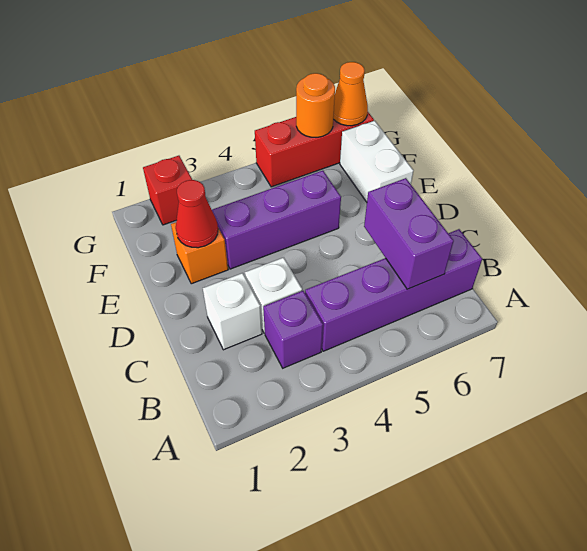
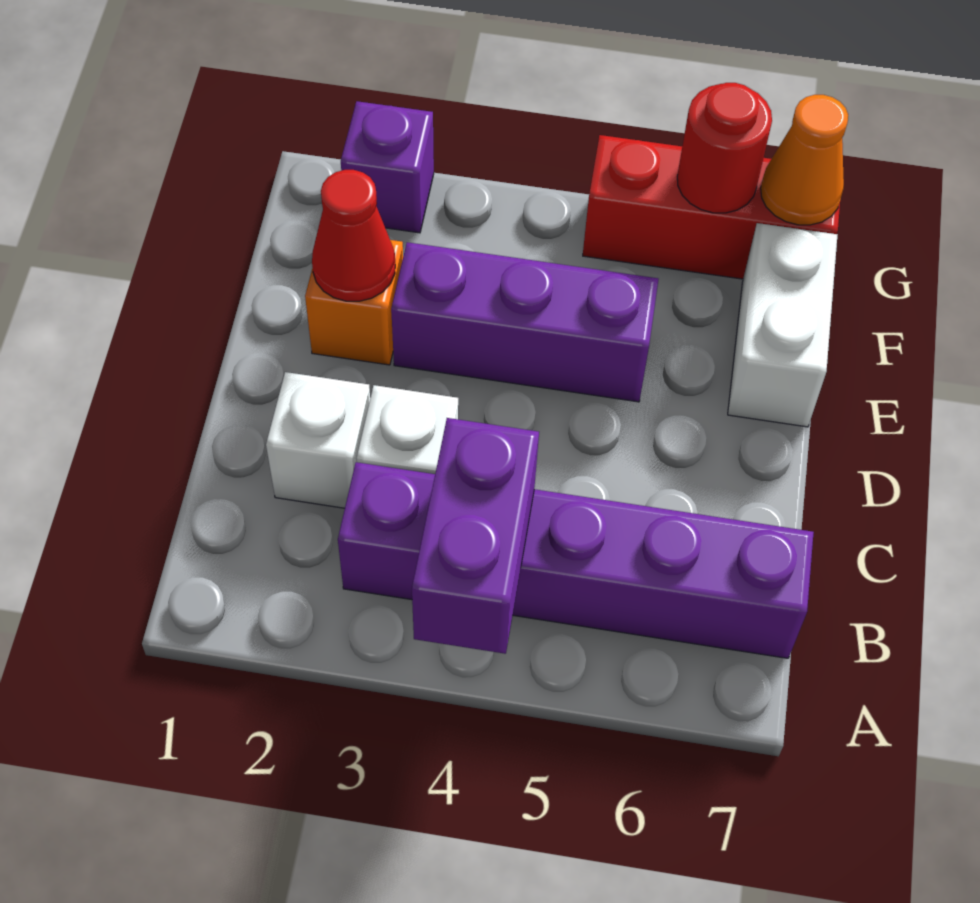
purple 1x2 brick [364,178,454,289] -> purple 1x2 brick moved to [412,418,539,654]
red 1x1 brick [143,156,192,225] -> purple 1x1 brick [341,101,434,233]
orange 1x1 round brick [296,73,335,137] -> red 1x1 round brick [677,83,772,213]

